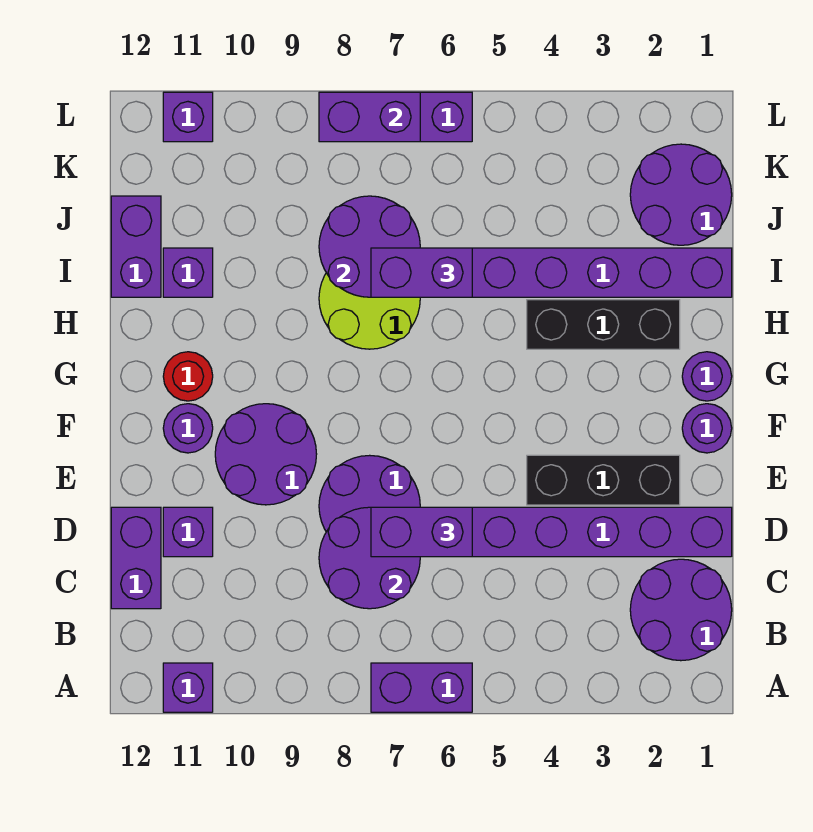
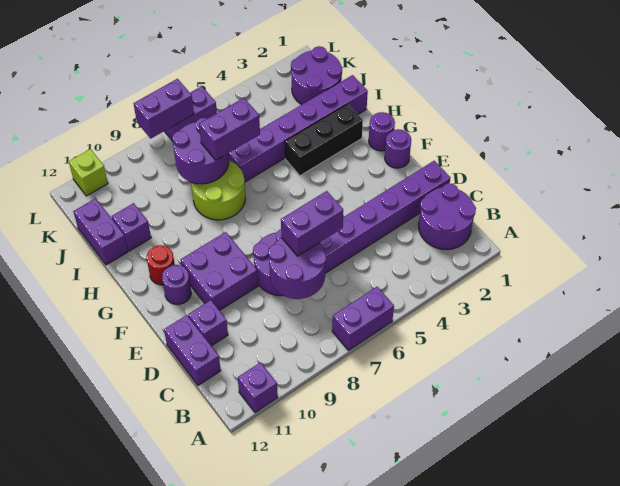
black 1x3 brick [527,455,680,505] -> none
purple 2x2 round brick [215,404,317,505] -> purple 2x2 brick [180,232,258,311]
purple 1x1 brick [163,92,213,142] -> lime 1x1 brick [69,149,108,196]

